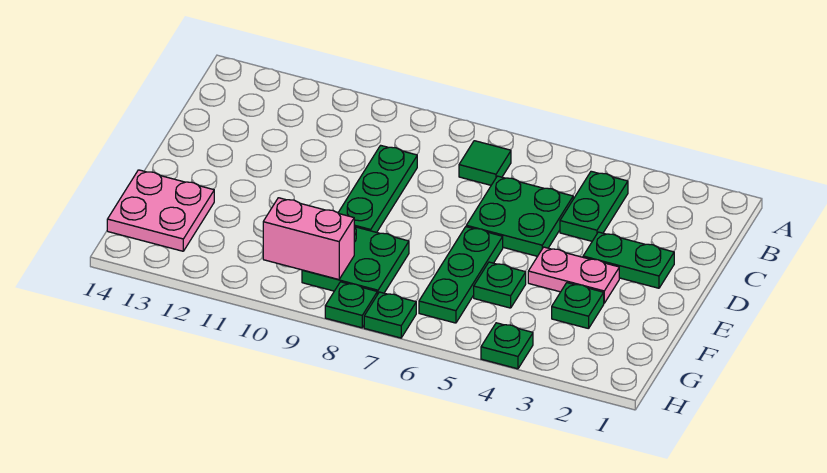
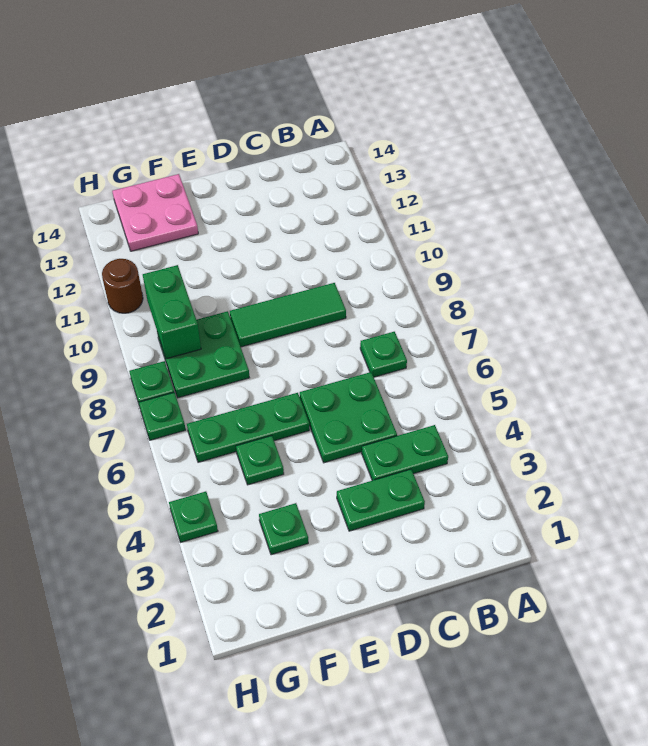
green 1x1 tile [459,141,511,185] -> green 1x1 plate [360,332,407,377]
green 1x3 plate [338,145,417,232] -> green 1x3 tile [230,283,346,347]
green 1x2 plate [583,232,674,288] -> green 1x2 plate turned to [337,469,425,531]
pink 1x2 plate [528,247,619,303] -> none
pink 1x2 brick [263,198,354,279] -> green 1x2 brick [143,265,201,359]
none -> brown 1x1 round brick [102,259,143,313]

